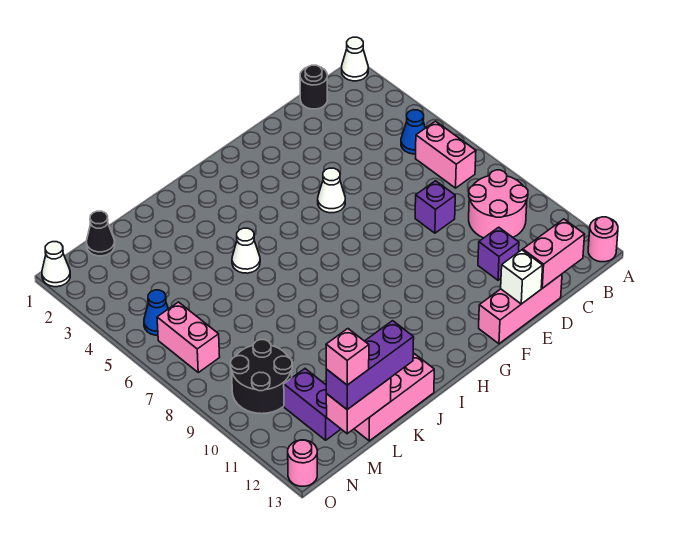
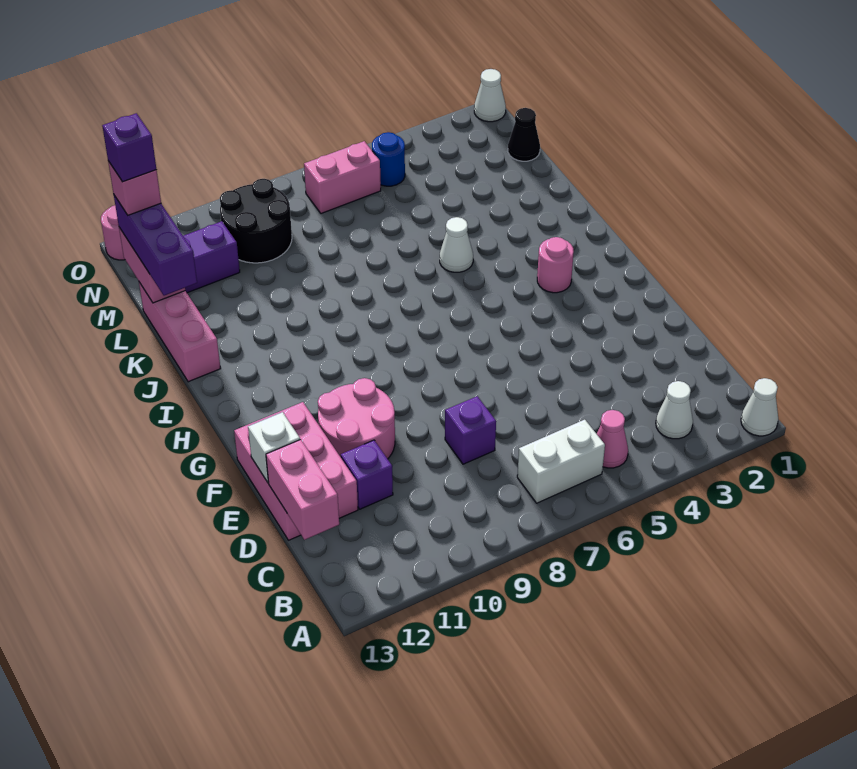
pink 1x1 round brick [588,217,618,262] -> pink 1x1 round brick moved to [537,237,574,293]
blue 1x1 cone [401,110,425,154] -> pink 1x1 cone [597,410,628,468]
pink 1x2 brick [416,121,476,188] -> white 1x2 brick [517,420,605,503]
pink 2x2 round brick [469,170,528,238] -> pink 2x2 round brick moved to [318,378,395,459]
black 1x1 round brick [300,65,327,109] -> none
pink 1x3 brick [479,274,562,344] -> pink 2x3 brick [234,402,358,540]
white 1x1 cone [318,168,345,213] -> white 1x1 cone moved to [656,381,693,439]
none -> purple 1x1 brick [102,113,156,182]
blue 1x1 cone [144,290,168,335] -> blue 1x1 round brick [372,132,405,186]

